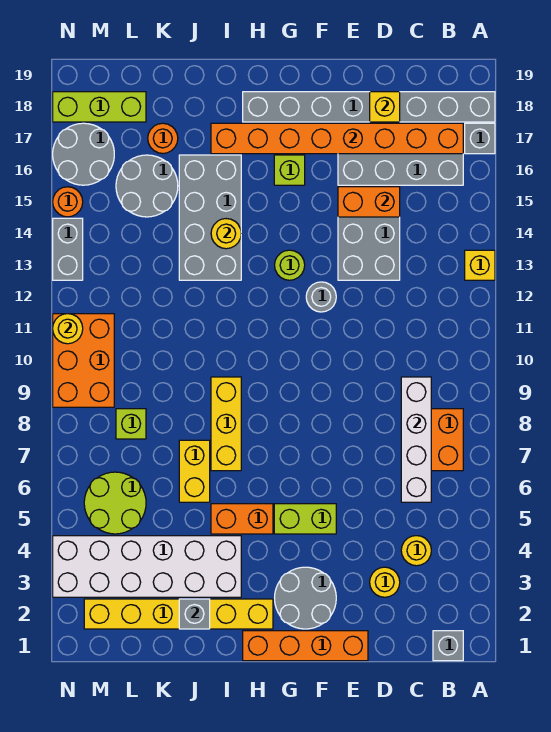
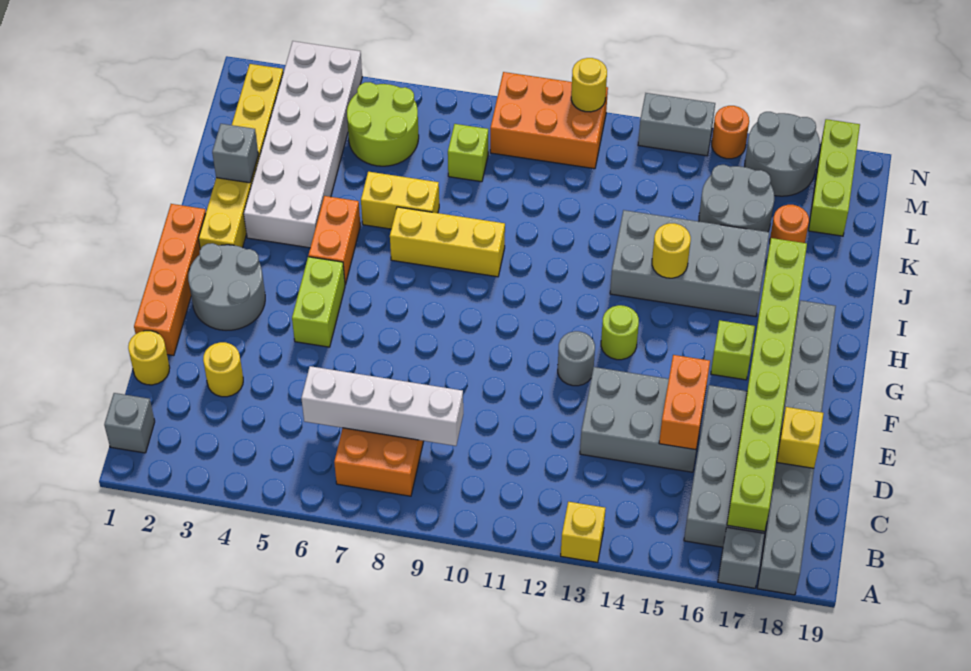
orange 1x8 brick [211,123,463,154] -> lime 1x8 brick [727,238,807,532]
yellow 1x1 round brick [401,536,431,566] -> yellow 1x1 round brick moved to [128,331,170,385]

